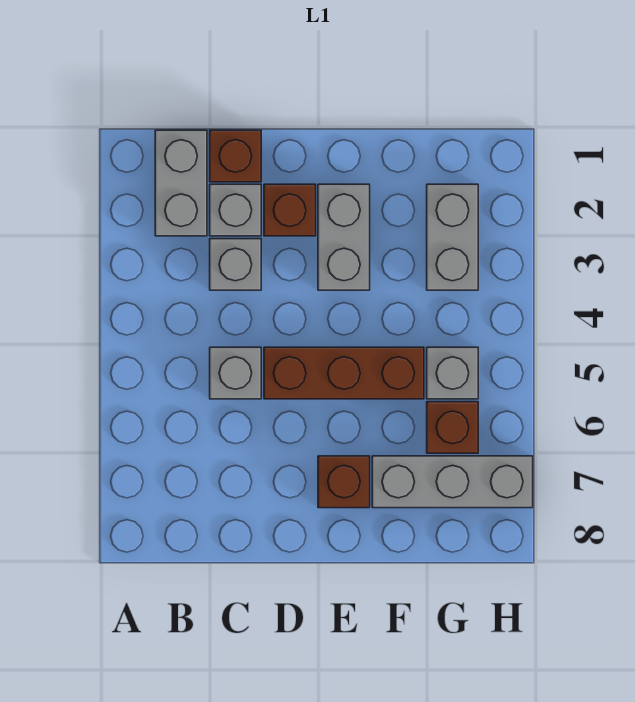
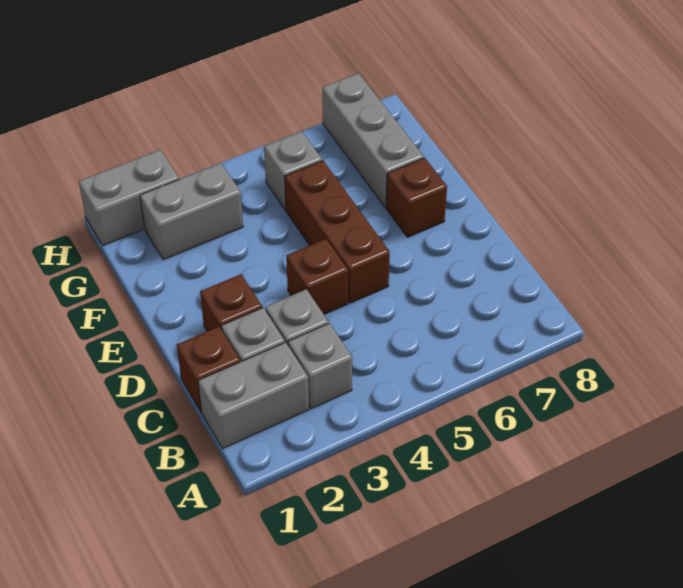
grey 1x1 brick [210,347,261,399] -> grey 1x1 brick moved to [288,323,352,409]
grey 1x2 brick [318,184,370,290] -> grey 1x2 brick moved to [79,150,179,245]
brown 1x1 brick [427,402,478,453] -> brown 1x1 brick moved to [286,239,348,314]

